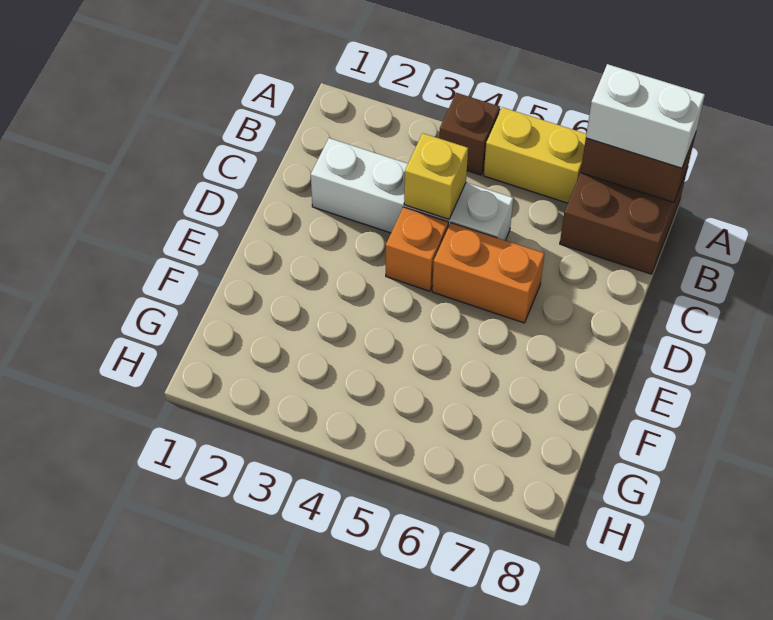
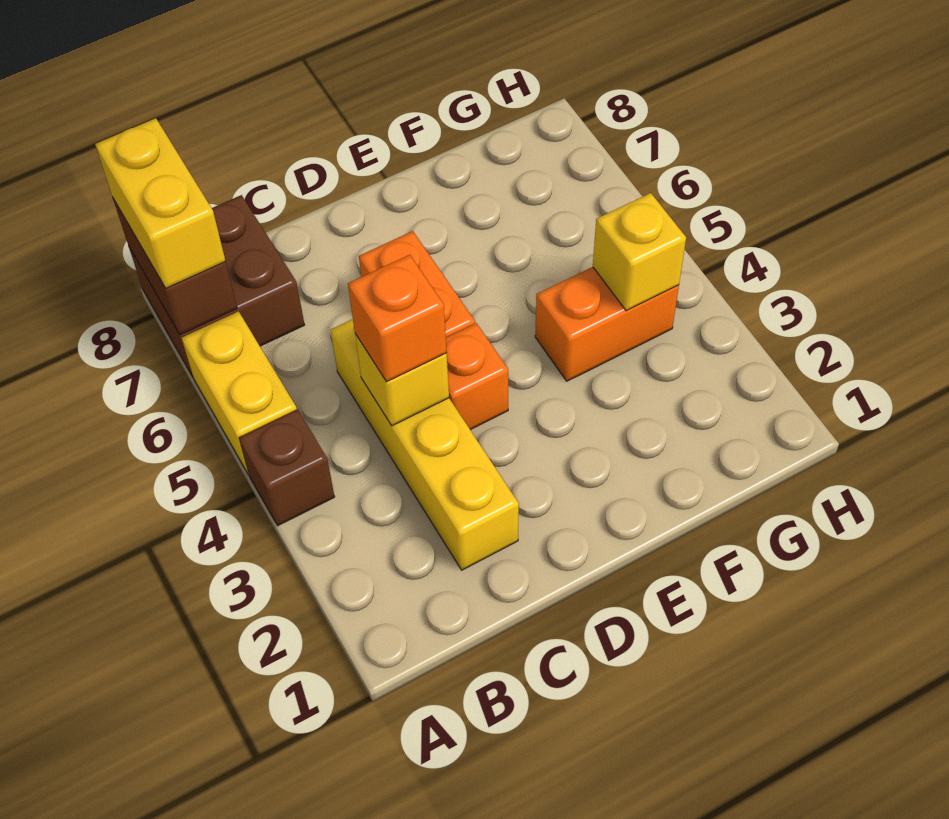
white 1x2 brick [586,64,705,168] -> yellow 1x2 brick [95,118,225,288]
white 1x4 brick [311,138,513,240] -> yellow 1x4 brick [331,319,519,570]
none -> orange 1x1 brick [348,255,447,382]
none -> orange 1x2 brick [535,267,679,381]
none -> yellow 1x1 brick [593,193,686,311]

